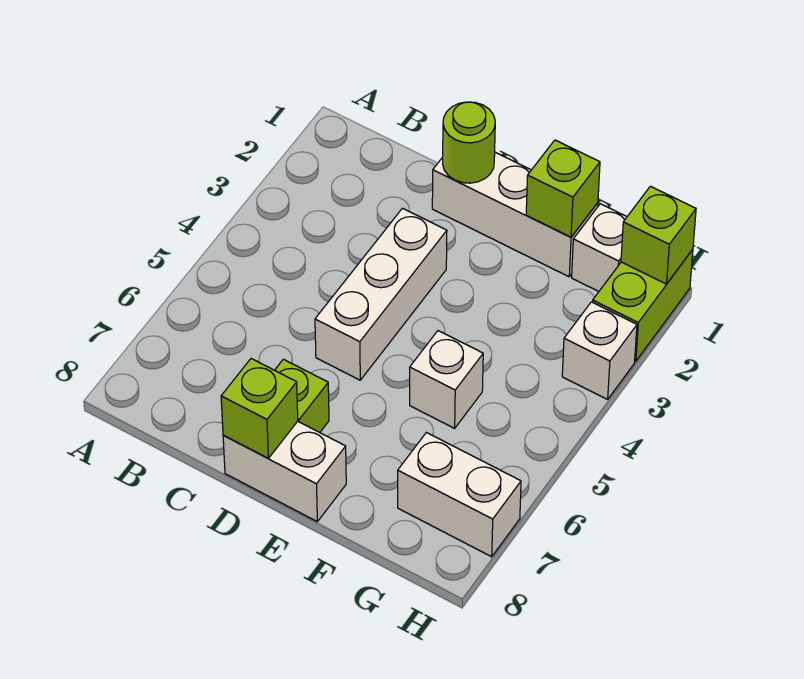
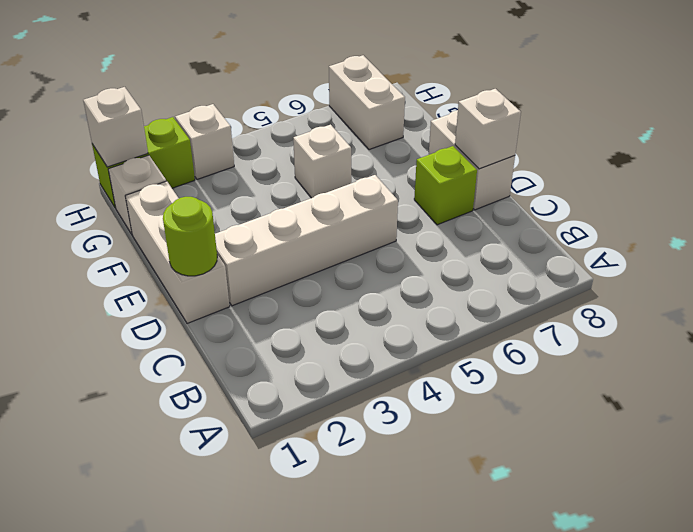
white 1x3 brick [315,208,447,380] -> white 1x4 brick [215,175,398,306]
lime 1x1 brick [221,359,298,458] -> white 1x1 brick [455,89,521,169]
lime 1x1 brick [526,140,600,237] -> none
lime 1x1 brick [621,186,696,284] -> white 1x1 brick [83,87,148,167]

